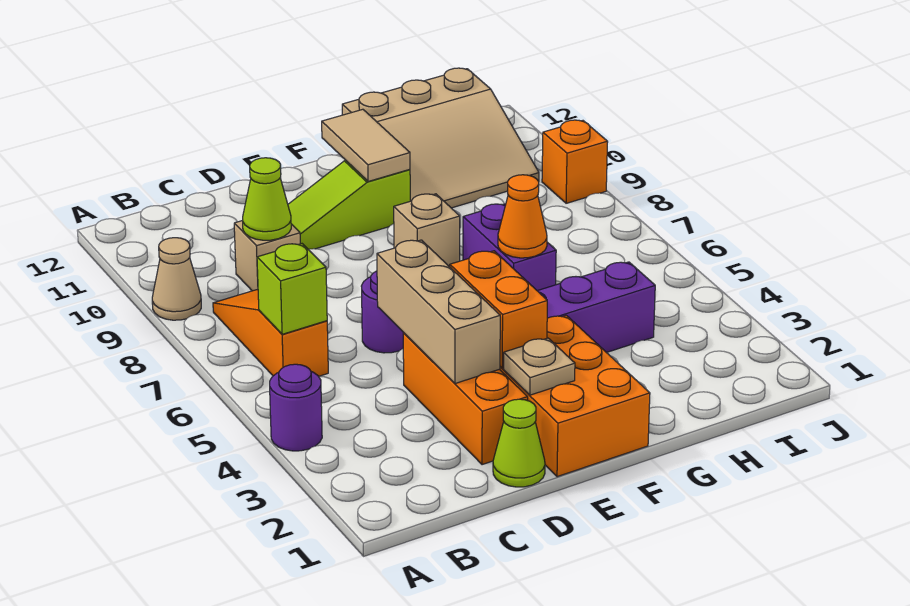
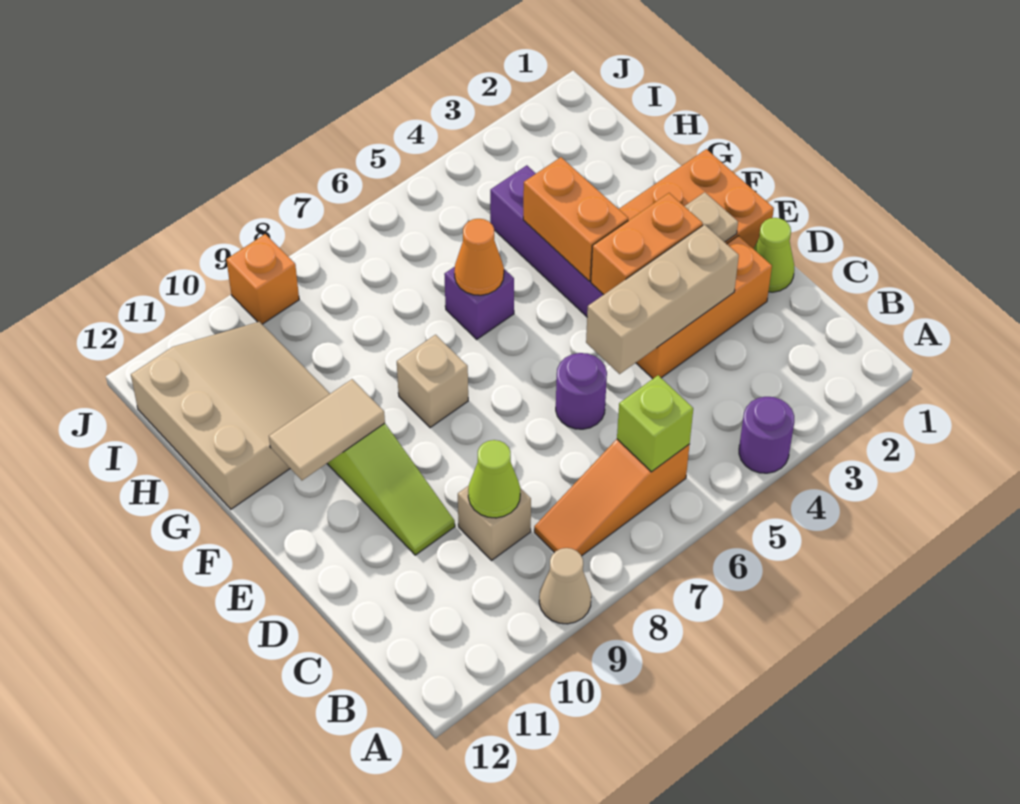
none -> orange 1x2 brick [523,157,628,281]
purple 1x2 brick [463,204,556,291] -> purple 1x1 brick [444,267,514,339]

